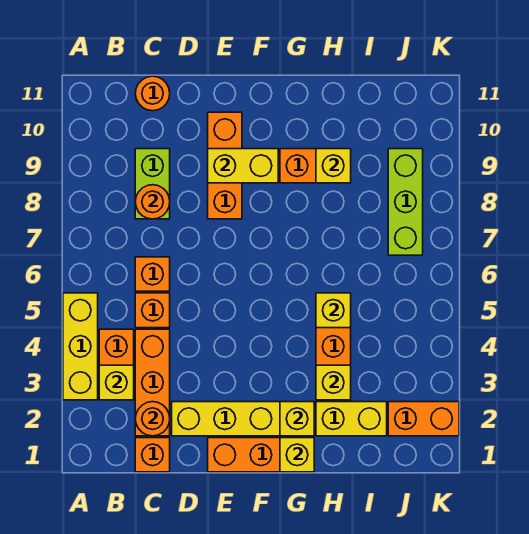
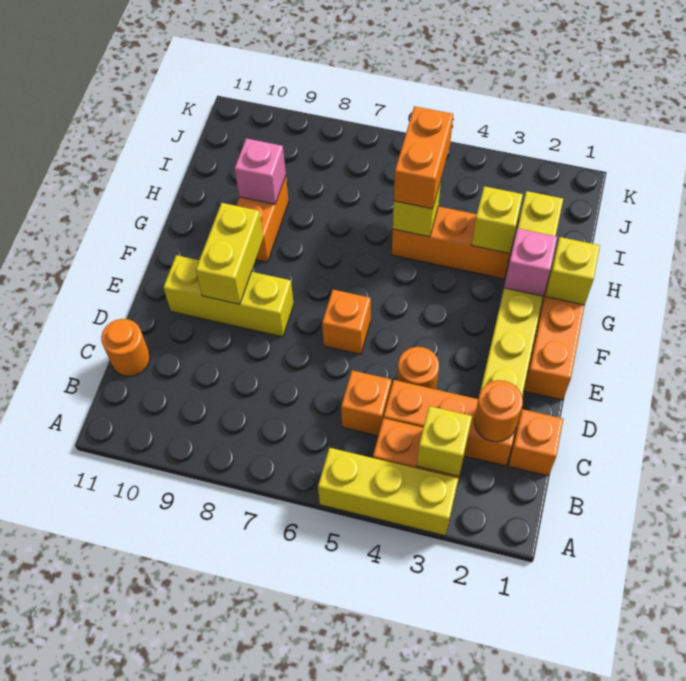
orange 1x1 brick [135,257,170,291] -> orange 1x1 brick moved to [322,290,371,354]
lime 1x2 brick [135,149,170,219] -> none
orange 1x1 round brick [135,185,170,219] -> orange 1x1 round brick moved to [398,347,439,389]
orange 1x3 brick [208,112,242,219] -> yellow 1x3 brick [163,255,294,337]
yellow 1x1 brick [280,402,314,436] -> pink 1x1 brick [504,228,557,296]
yellow 1x1 brick [316,149,351,183] -> pink 1x1 brick [235,138,286,204]
orange 1x2 brick [388,402,459,436] -> orange 1x2 brick moved to [394,106,453,209]
lime 1x3 brick [388,149,423,255] -> none

